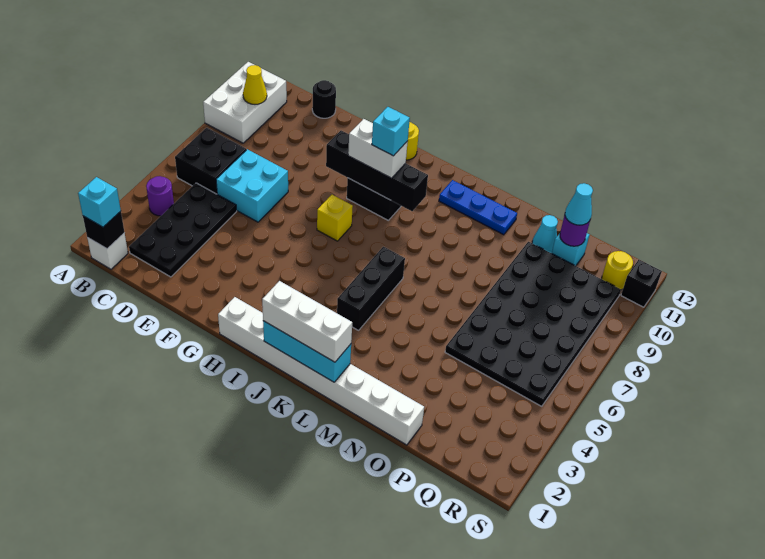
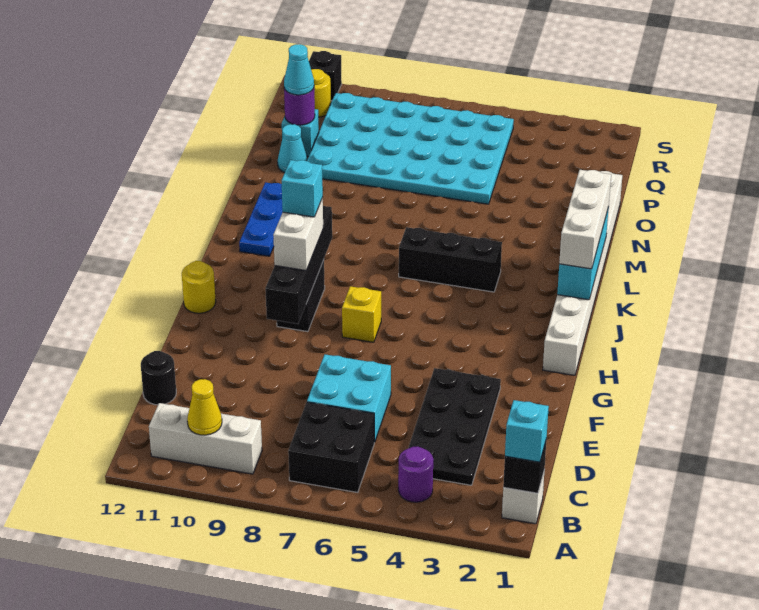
white 2x3 brick [203,62,287,143] -> white 1x3 brick [149,403,262,474]
black 2x4 plate [129,183,237,277] -> black 2x4 plate turned to [408,368,501,485]
black 4x6 plate [445,242,621,406] -> cyan 4x6 plate [307,93,514,204]

